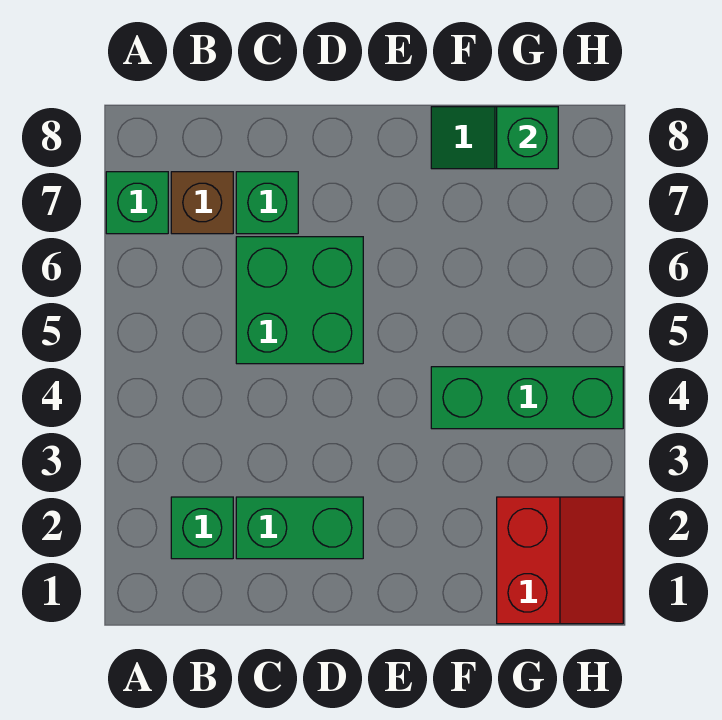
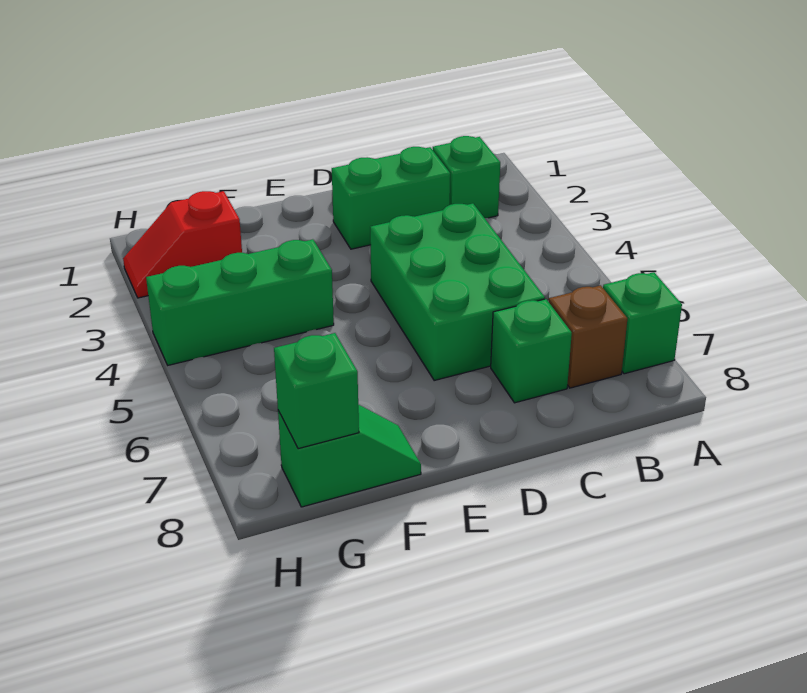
green 2x2 brick [236,237,363,364] -> green 2x3 brick [370,203,545,380]
red 2x2 slope [497,497,623,624] -> red 1x2 slope [123,191,242,298]

